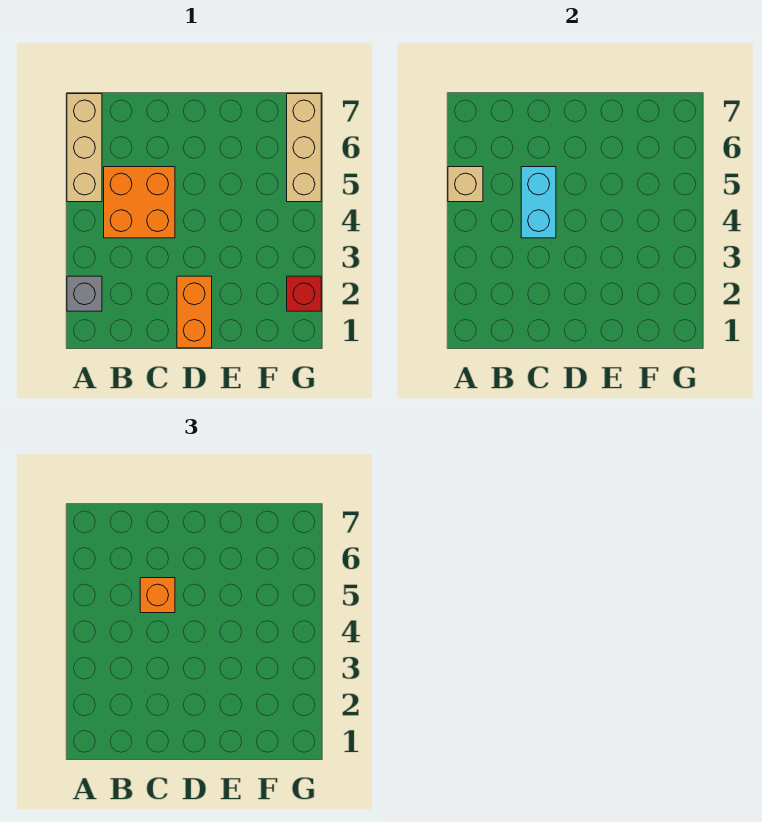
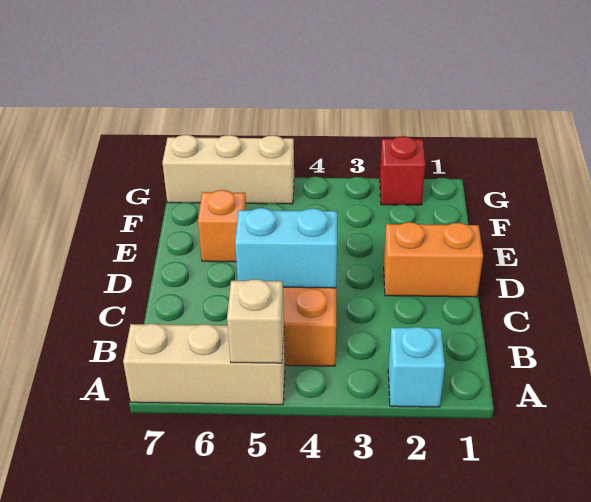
grey 1x1 brick [67,276,102,311] -> cyan 1x1 brick [388,327,445,407]
orange 1x1 brick [140,578,175,613] -> orange 1x1 brick moved to [198,190,246,262]

